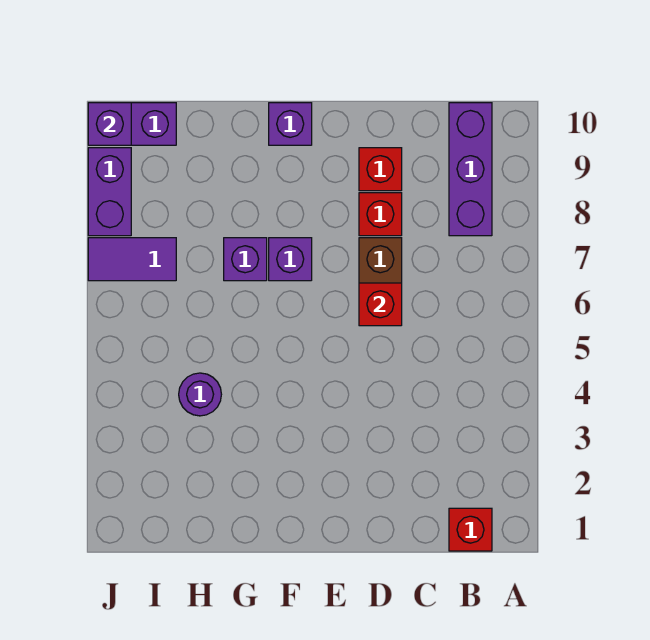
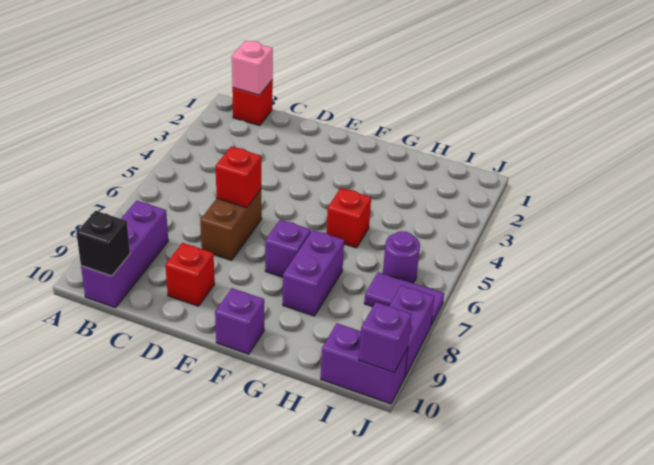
none -> pink 1x1 brick [232,41,273,95]
none -> black 1x1 brick [76,211,130,276]
red 1x1 brick [359,193,402,236] -> red 1x1 brick moved to [326,188,371,248]
purple 1x1 brick [224,238,267,281] -> purple 1x2 brick [283,230,344,316]
purple 1x1 round brick [179,373,221,416] -> purple 1x1 round brick moved to [383,231,420,283]

